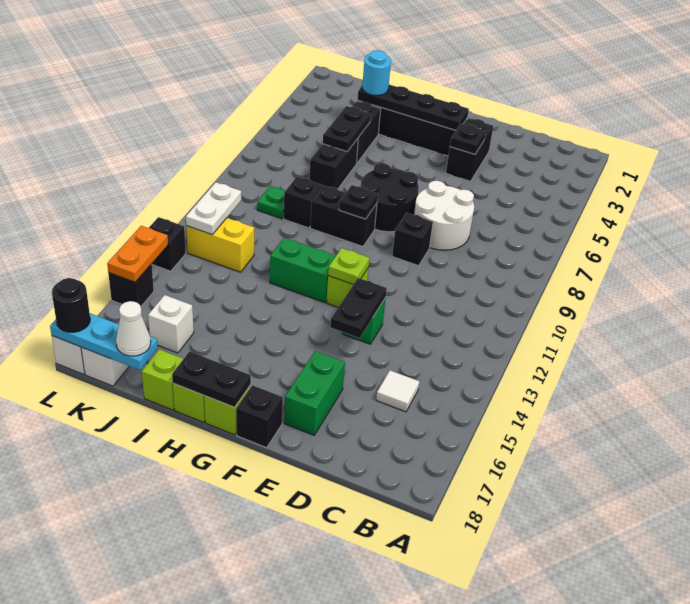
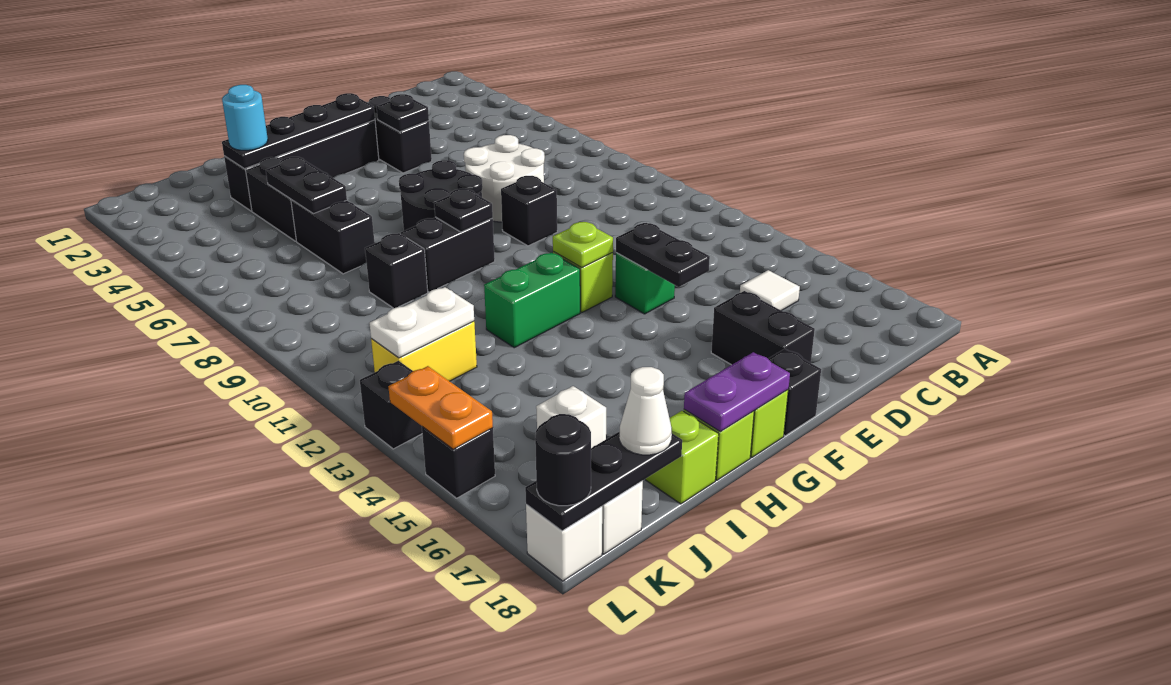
green 1x2 brick [284,351,345,435] -> black 1x2 brick [711,291,815,365]
black 1x2 plate [172,352,251,407] -> purple 1x2 plate [684,352,790,432]
green 1x1 plate [257,186,285,219] -> none
cyan 1x3 plate [50,313,158,370] -> black 1x3 plate [525,431,682,531]
white 1x2 plate [186,182,241,235] -> white 1x2 plate turned to [370,287,474,358]

